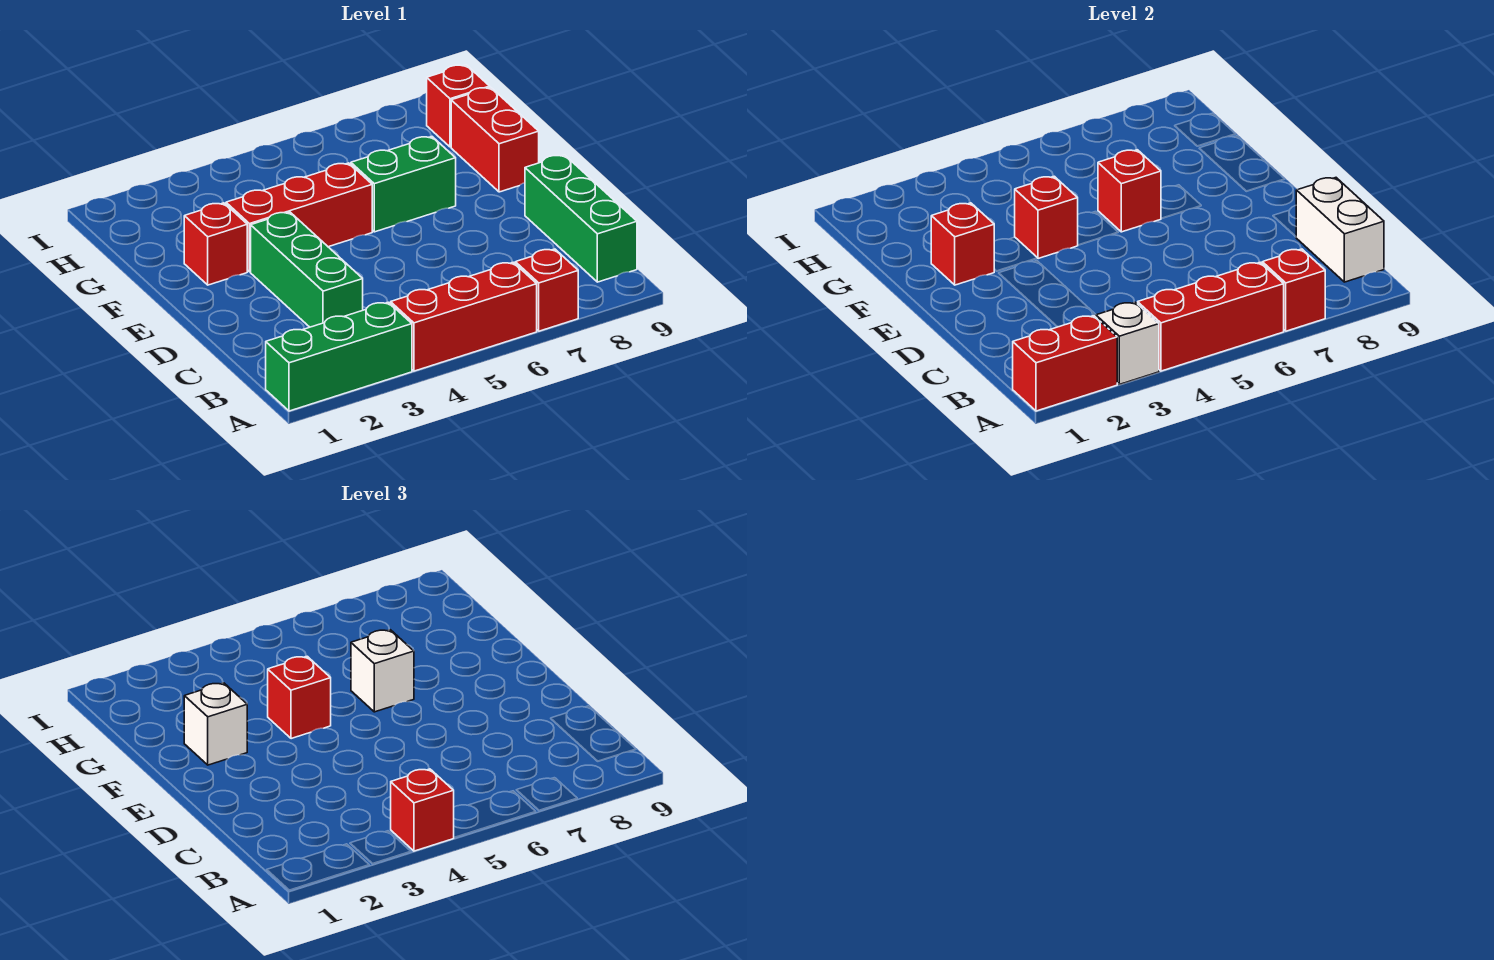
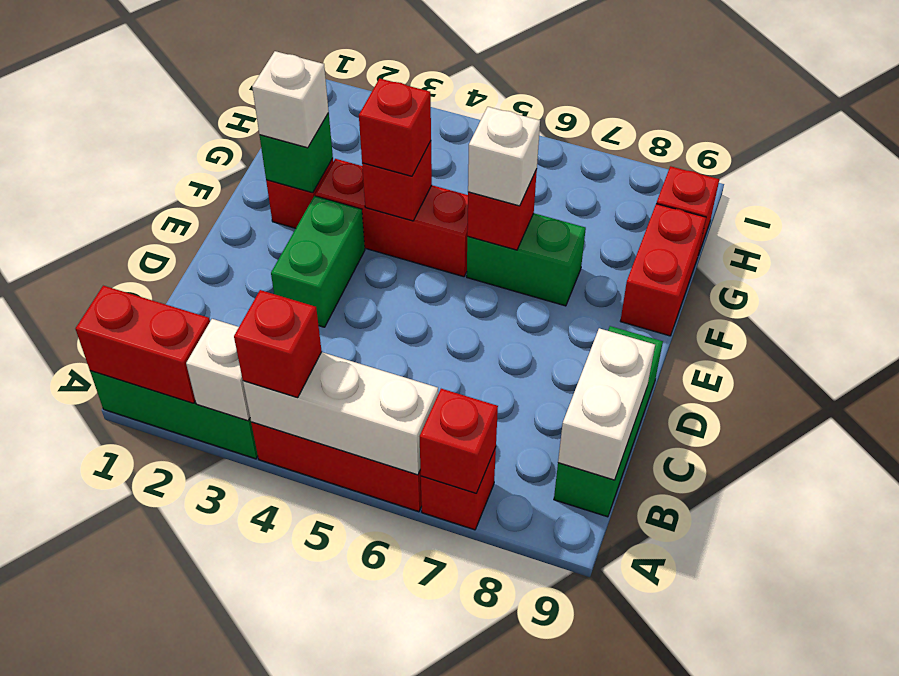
red 1x3 brick [1138,262,1284,371] -> white 1x3 brick [243,352,438,475]
green 1x3 brick [251,212,363,327] -> green 1x2 brick [271,196,365,327]
red 1x1 brick [931,203,994,285] -> green 1x1 brick [259,113,333,193]

